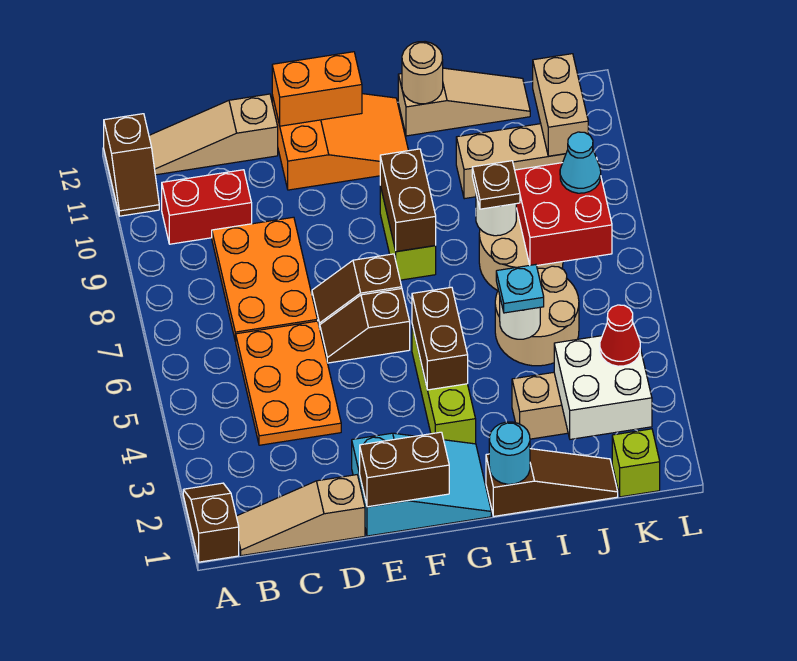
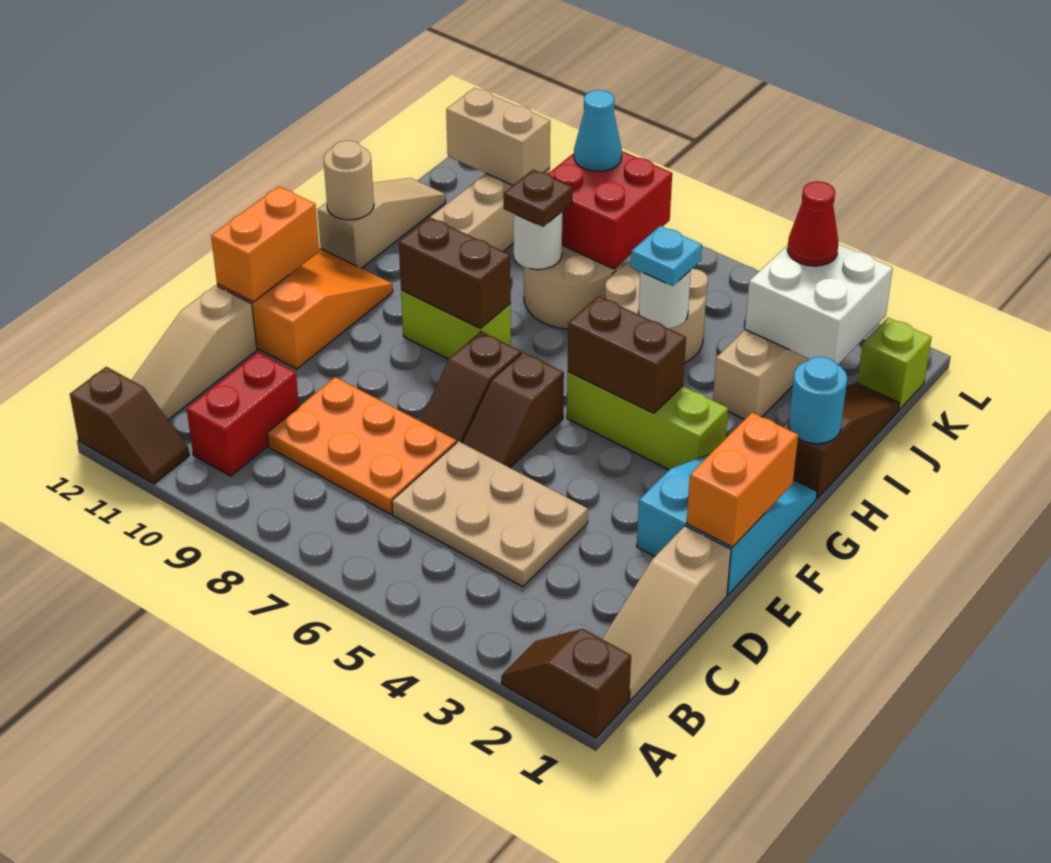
orange 2x3 plate [235,321,341,445] -> tan 2x3 plate [392,441,588,587]
brown 1x2 brick [360,432,449,507] -> orange 1x2 brick [686,413,798,547]

